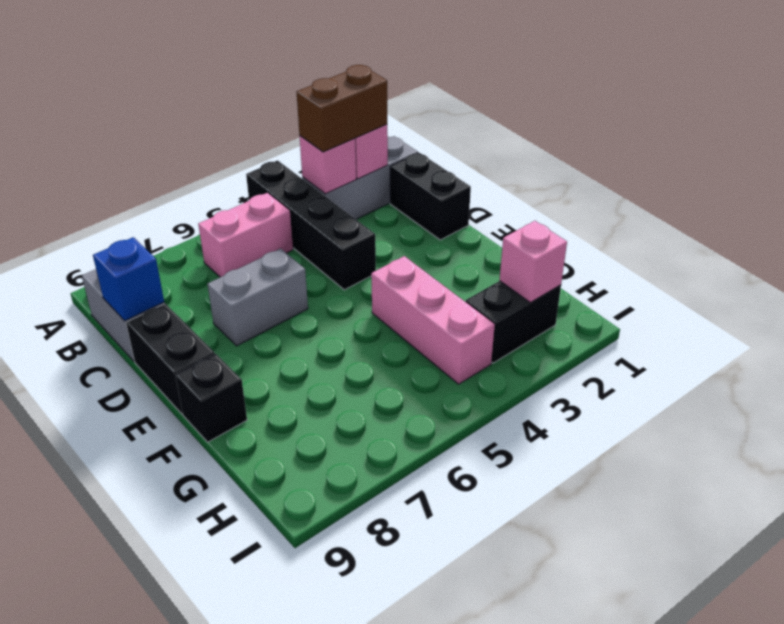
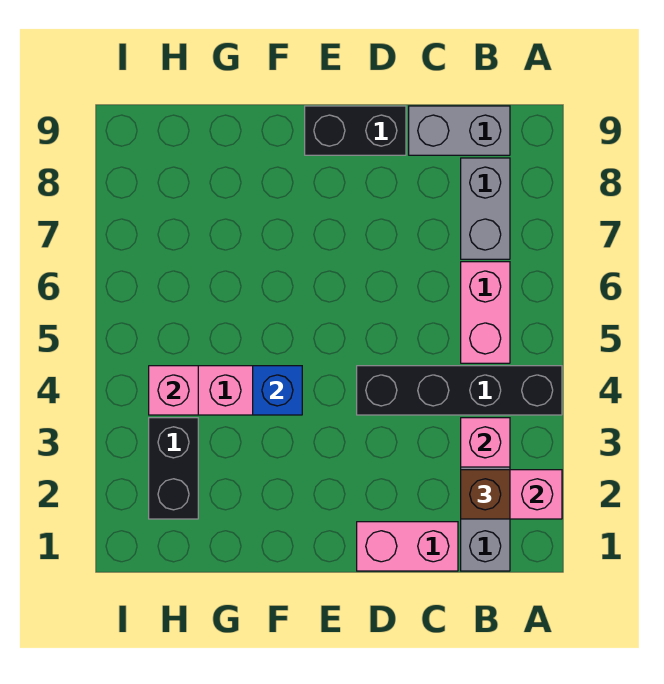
brown 1x2 brick [297,65,387,152] -> brown 1x1 brick [461,470,510,519]
black 1x2 brick [390,153,471,240] -> pink 1x2 brick [357,522,458,571]
blue 1x1 brick [93,237,164,321] -> blue 1x1 brick moved to [253,366,302,415]
grey 1x2 brick [208,249,308,346] -> grey 1x2 brick moved to [461,158,510,259]
black 1x1 brick [175,354,247,442] -> none
pink 1x1 brick [499,221,567,303] -> pink 1x1 brick moved to [149,366,198,415]

